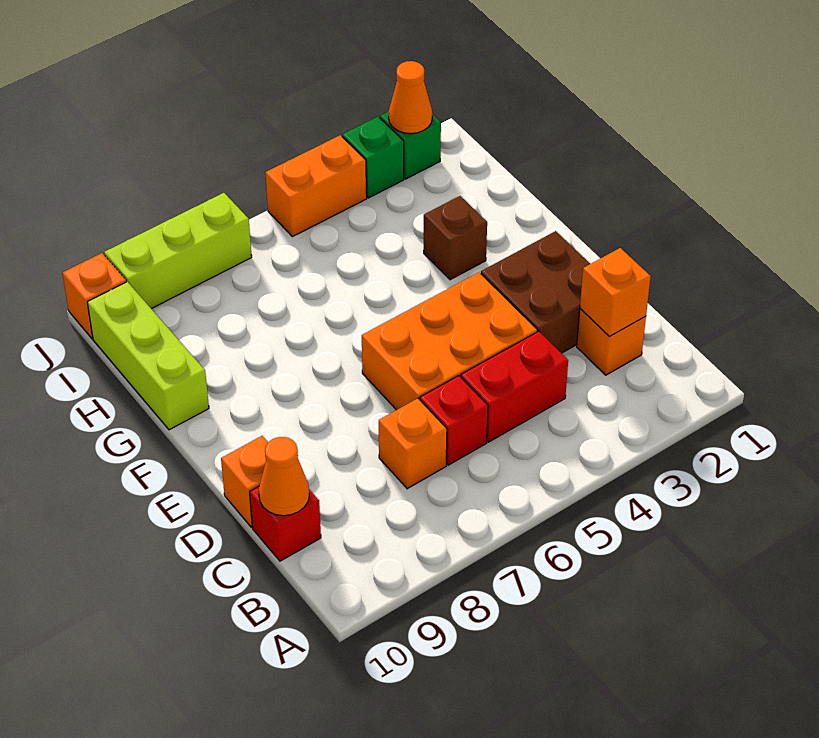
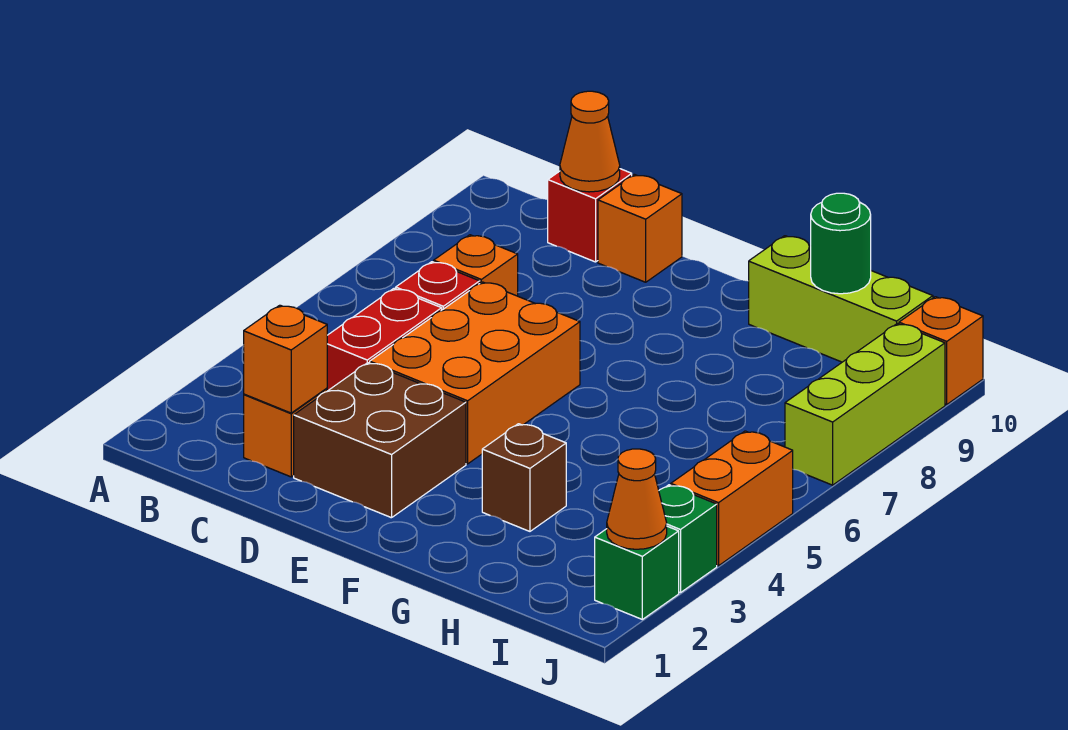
none -> green 1x1 round brick [811,193,871,294]

